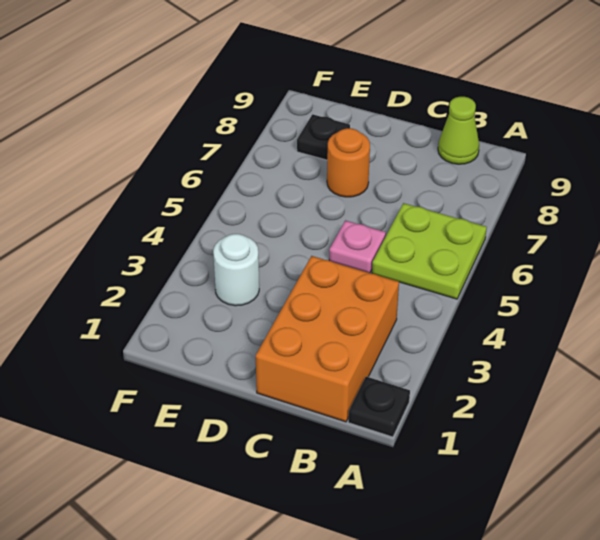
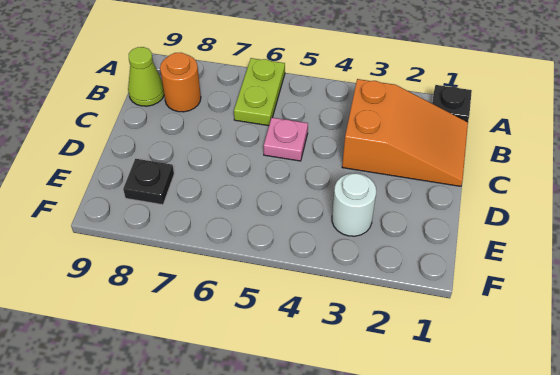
lime 2x2 plate [372,203,487,299] -> lime 1x2 plate [234,58,285,126]
orange 2x3 brick [256,256,399,422] -> orange 2x3 slope [342,79,468,186]
orange 1x1 round brick [327,128,370,197] -> orange 1x1 round brick moved to [160,53,201,112]

